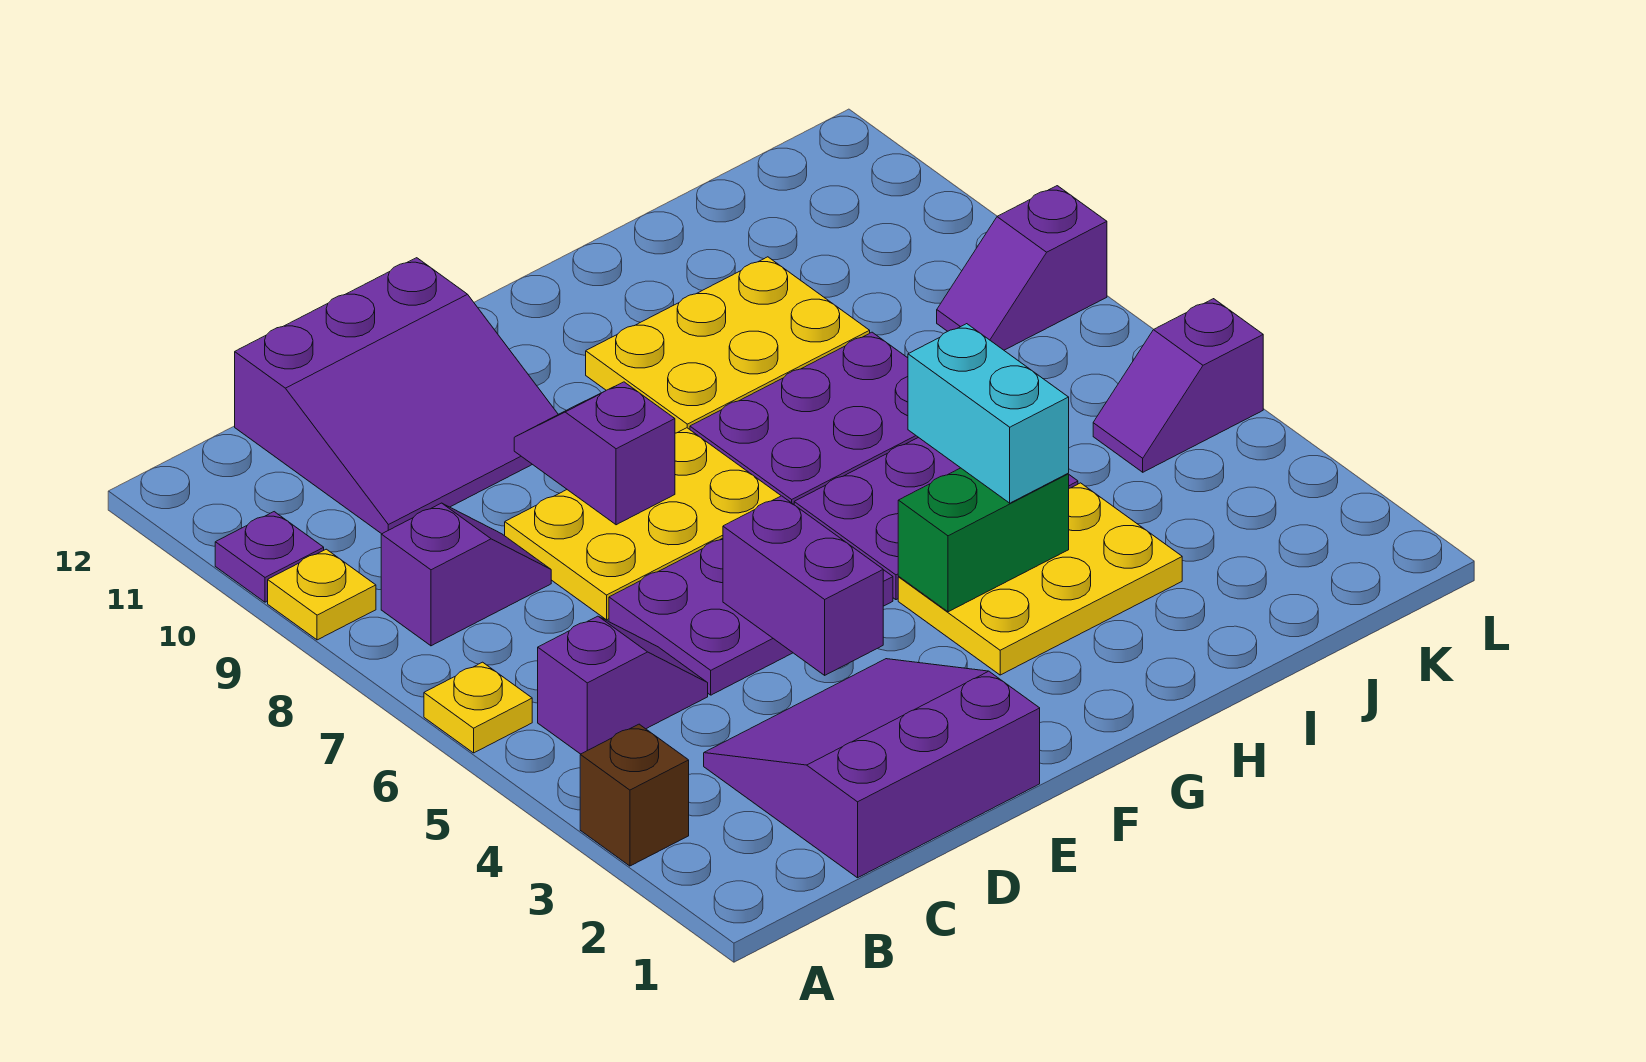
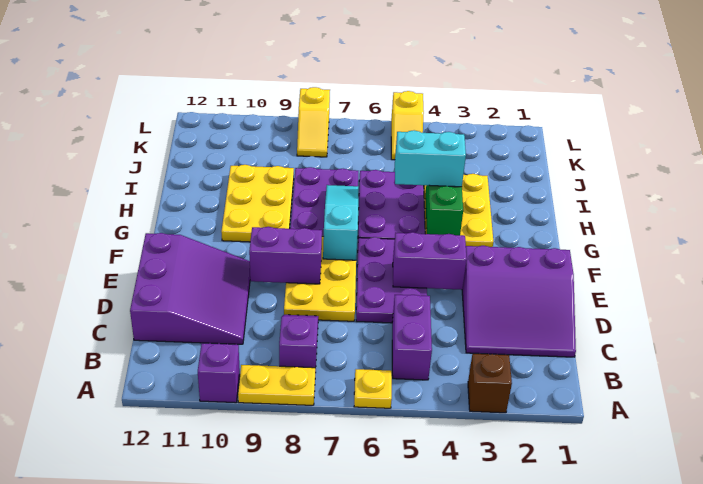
yellow 1x1 plate [268,549,376,640] -> yellow 1x2 plate [238,365,315,405]
purple 1x1 plate [215,512,324,602] -> purple 1x1 brick [198,343,240,403]
purple 1x2 slope [538,616,708,754] -> purple 1x2 brick [392,295,432,380]
purple 3x3 slope [704,659,1040,878] -> purple 3x3 slope turned to [462,246,576,357]
purple 1x2 slope [514,382,675,525] -> purple 1x2 brick [249,227,322,284]
none -> cyan 1x3 slope [323,185,358,260]
purple 1x2 slope [1093,299,1263,472] -> yellow 1x2 slope [391,91,424,160]
purple 1x2 slope [937,186,1107,350] -> yellow 1x2 slope [297,87,330,157]

